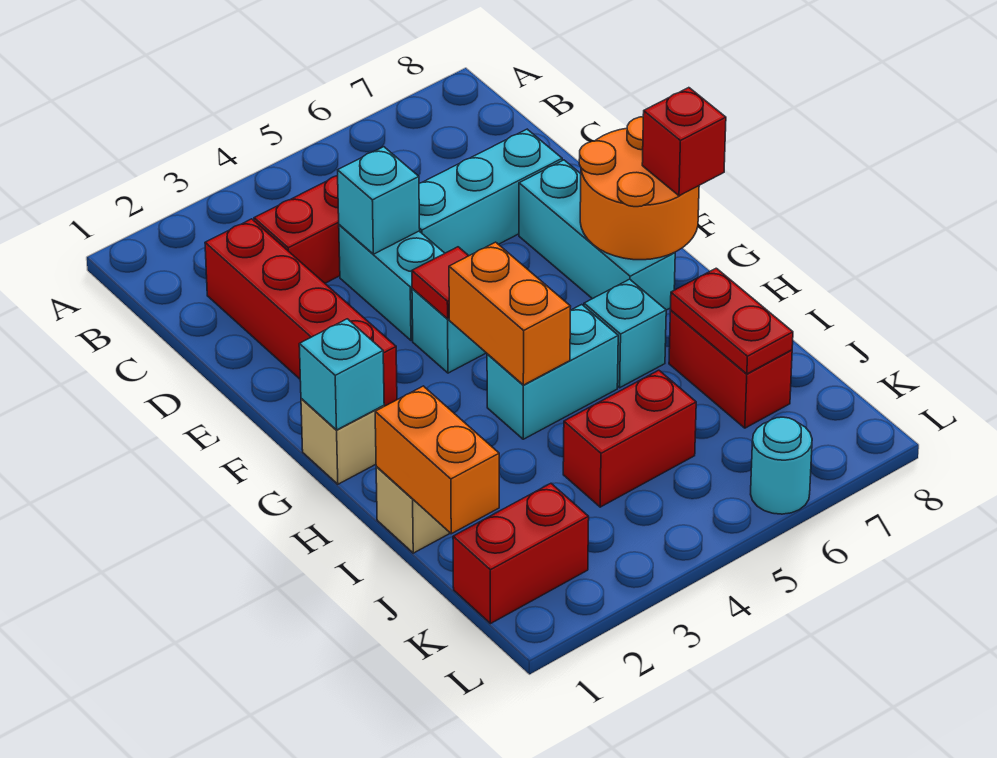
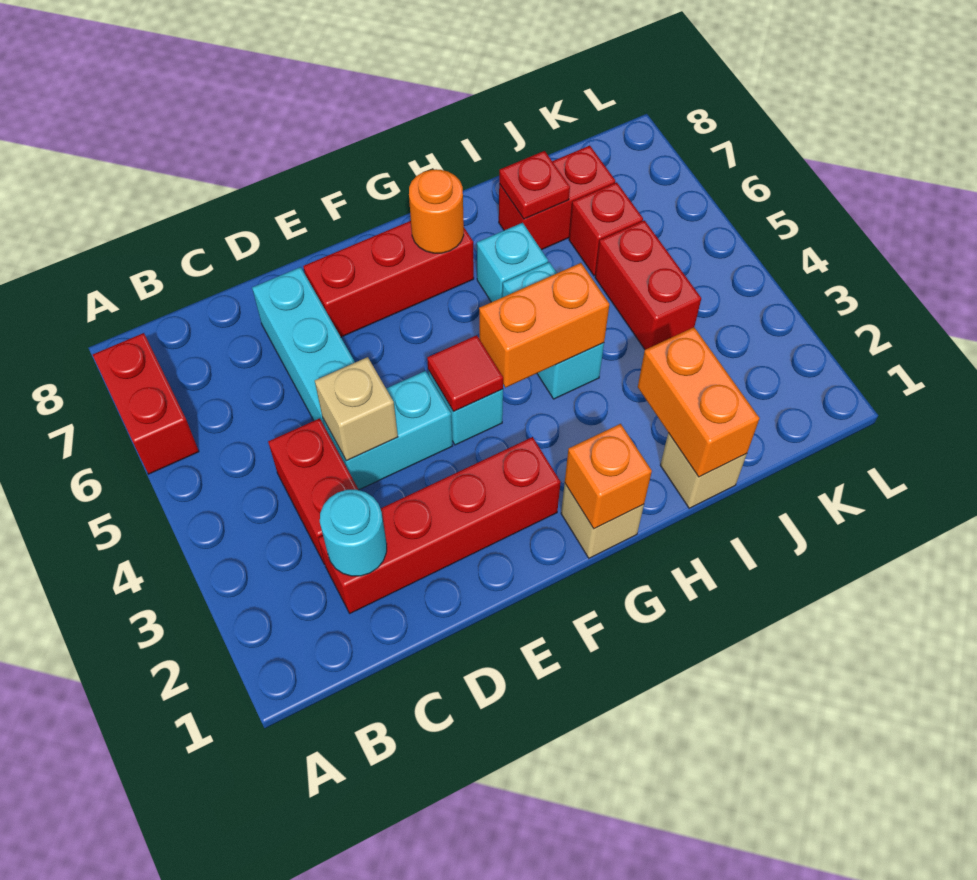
cyan 1x1 brick [338,147,420,254] -> tan 1x1 brick [315,357,398,461]
cyan 1x3 brick [519,160,675,310] -> red 1x3 brick [303,221,474,337]
orange 2x2 round brick [579,117,699,260] -> orange 1x1 round brick [409,169,464,253]
cyan 1x1 brick [299,319,384,430] -> orange 1x1 brick [565,424,652,529]
red 1x1 brick [642,88,726,196] -> red 1x1 brick moved to [569,182,643,276]
orange 1x2 brick [375,386,499,534] -> orange 1x2 brick turned to [638,327,760,477]
red 1x2 plate [670,268,793,374] -> red 1x1 plate [499,151,570,219]
red 1x2 brick [453,484,589,624] -> red 1x2 brick moved to [93,333,199,474]
cyan 1x1 round brick [751,417,812,514] -> cyan 1x1 round brick moved to [320,490,387,576]

